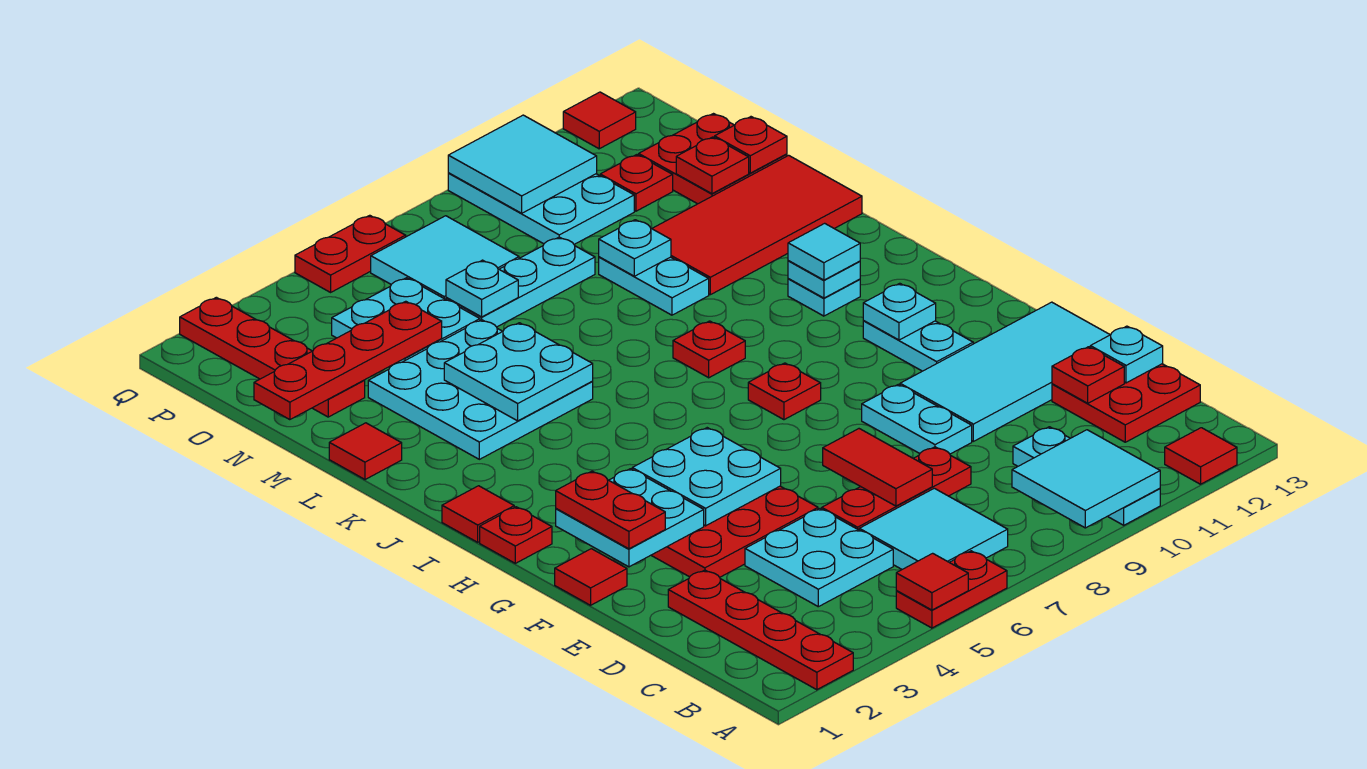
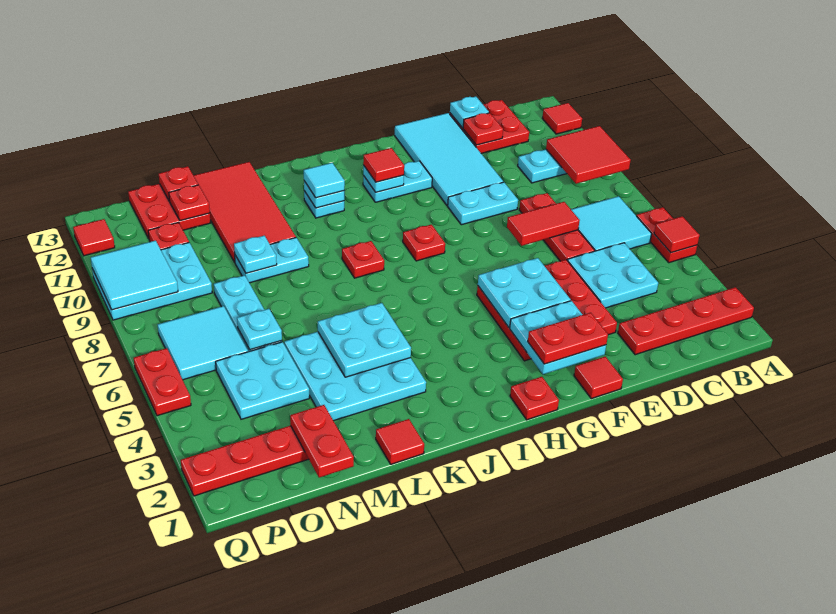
cyan 2x2 tile [1012,430,1160,528] -> red 2x2 tile [546,126,631,184]
red 1x1 tile [442,486,514,542] -> red 1x1 tile moved to [363,148,404,182]
red 1x4 plate [254,301,442,420] -> red 1x2 plate [290,405,354,478]

